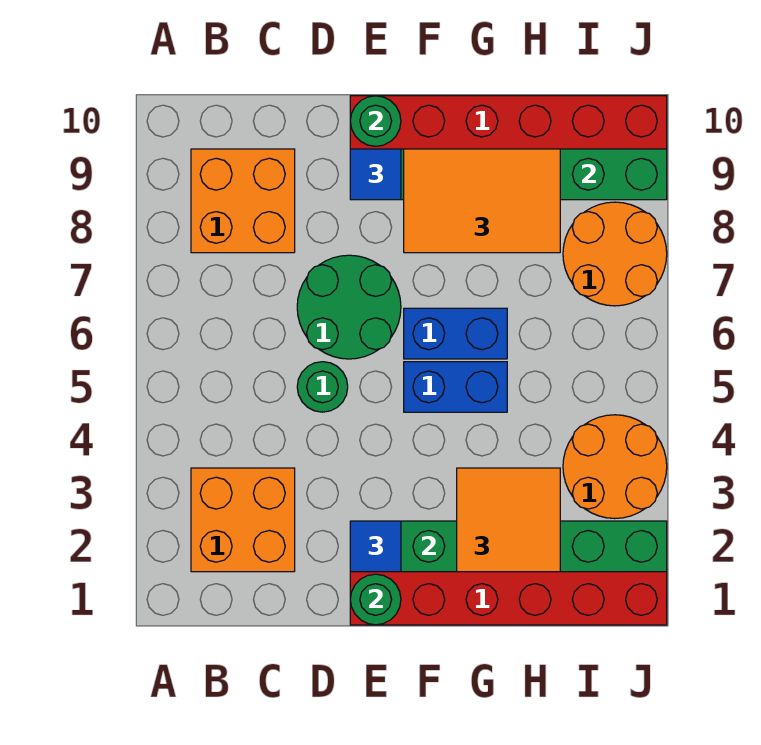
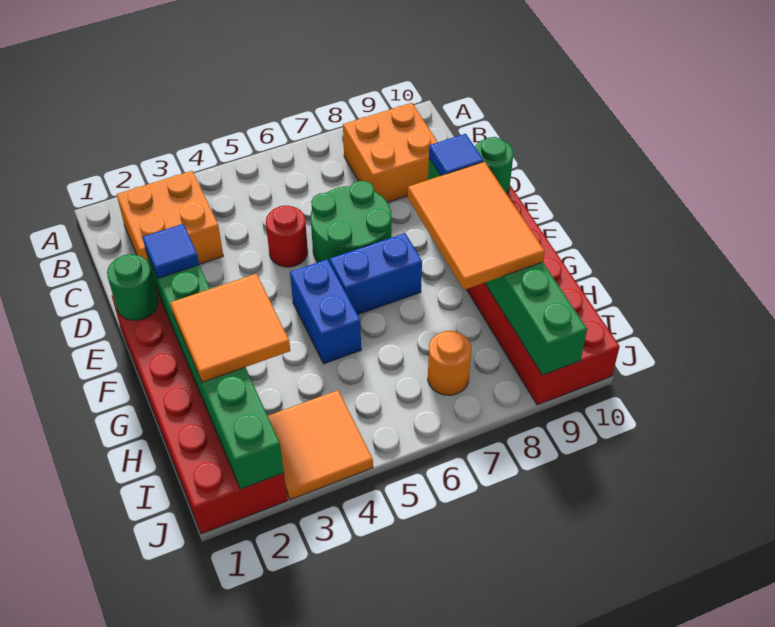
green 1x1 round brick [297,362,348,412] -> red 1x1 round brick [266,205,308,267]
blue 1x2 brick [404,308,507,359] -> blue 1x2 brick turned to [330,233,422,315]
orange 2x2 round brick [563,415,667,519] -> orange 2x2 tile [268,390,373,500]
orange 2x2 round brick [563,202,667,306] -> orange 1x1 round brick [428,331,471,395]

